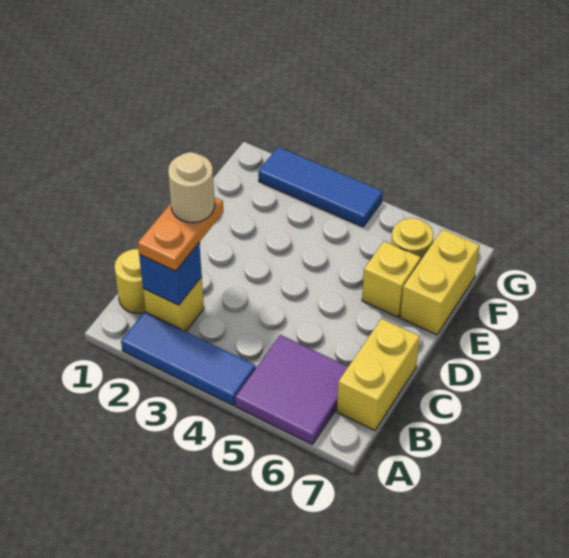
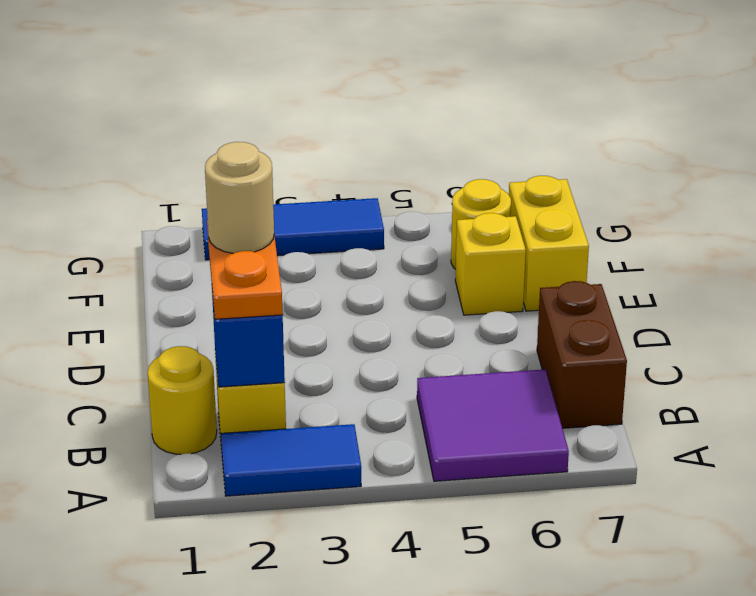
blue 1x3 tile [121,312,256,406] -> blue 1x2 tile [221,424,361,496]
yellow 1x2 brick [337,319,420,430] -> brown 1x2 brick [537,281,627,428]

